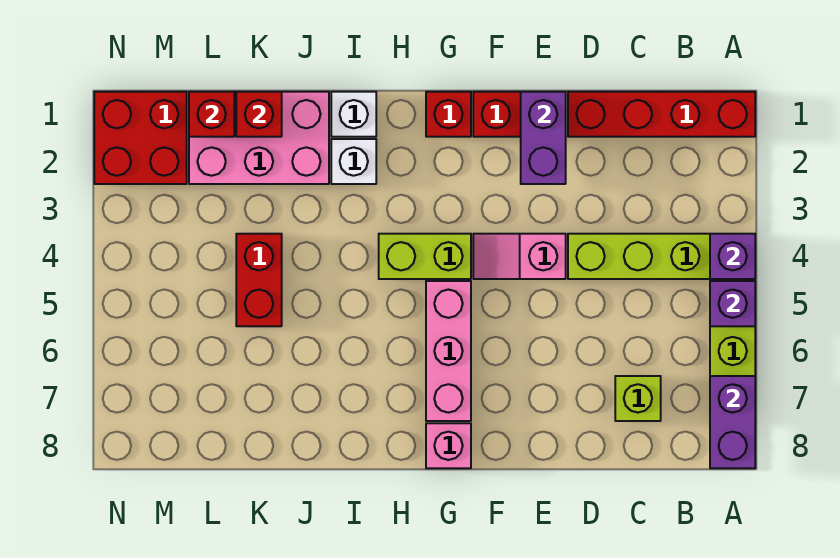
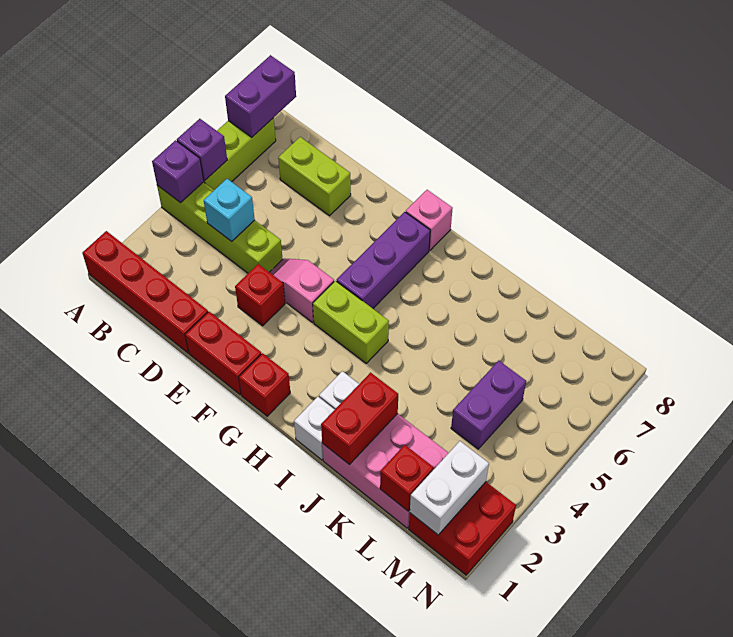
none -> cyan 1x1 brick [204,179,255,241]
lime 1x1 brick [615,376,661,421] -> lime 1x2 brick [278,137,351,216]
purple 1x2 brick [521,92,566,184] -> purple 1x2 brick moved to [451,361,526,449]
pink 1x2 slope [473,234,566,279] -> pink 1x2 slope turned to [270,258,334,322]
pink 1x3 brick [426,281,471,421] -> purple 1x3 brick [337,212,430,308]
red 1x1 brick [236,92,282,137] -> red 1x1 brick moved to [235,264,285,326]
red 1x2 brick [236,234,282,326] -> red 1x2 brick moved to [321,373,398,464]
none -> white 1x2 brick [410,441,489,535]

